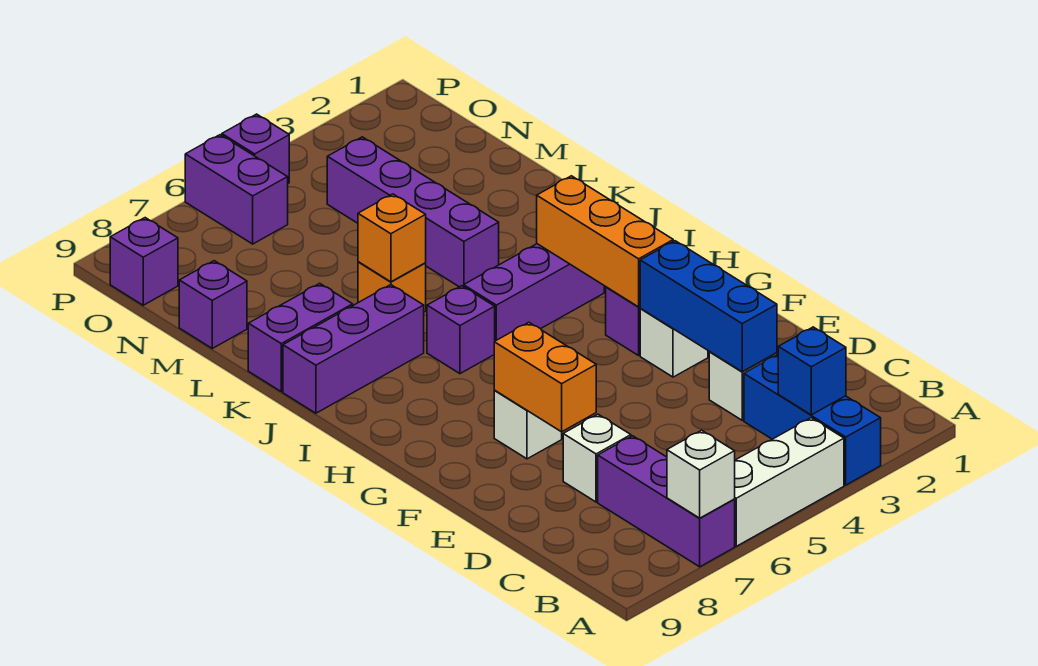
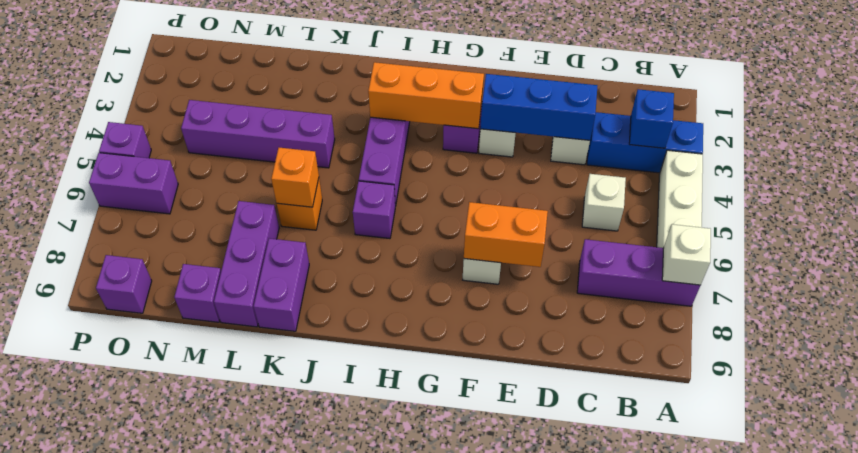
white 1x1 brick [563,414,631,502] -> white 1x1 brick moved to [582,174,626,231]
purple 1x3 brick [283,285,424,413] -> purple 1x3 brick moved to [214,201,279,327]

